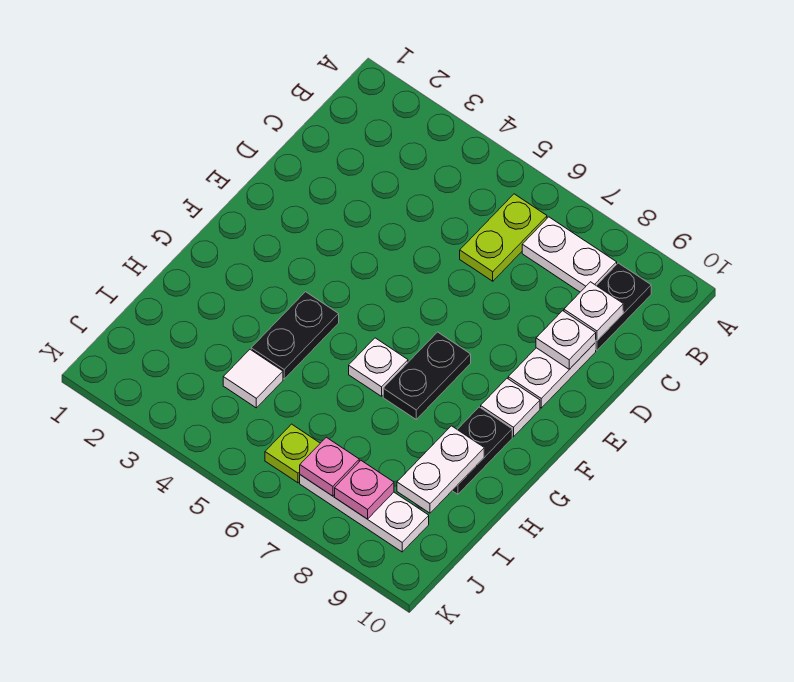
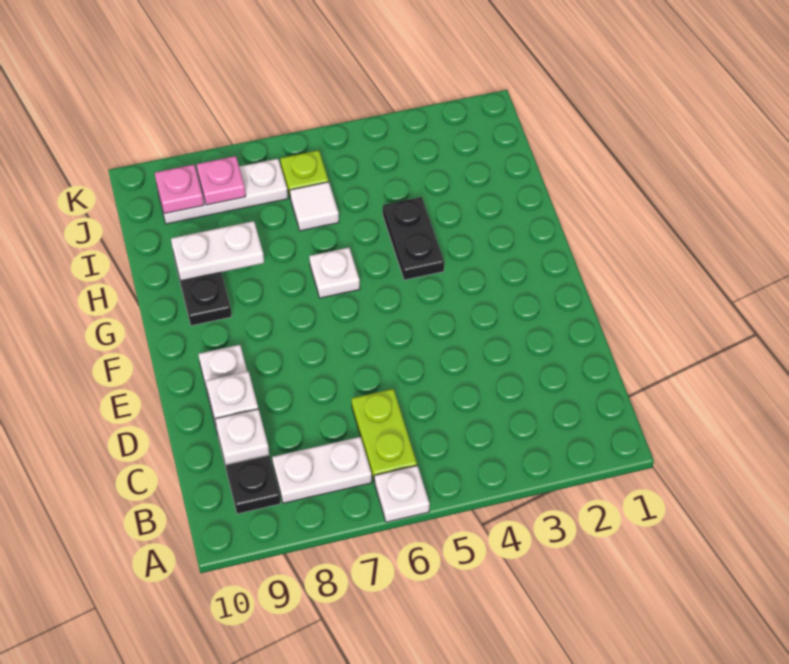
black 1x2 plate [383,332,471,419] -> none
white 1x1 plate [481,378,540,437] -> white 1x1 plate moved to [374,466,430,522]
white 1x2 plate [397,426,484,513] -> white 1x2 plate turned to [171,221,264,281]
white 1x1 tile [223,350,283,408] -> white 1x1 tile moved to [290,182,339,231]
pink 1x1 plate [300,437,359,496] -> pink 1x1 plate moved to [155,165,204,214]

